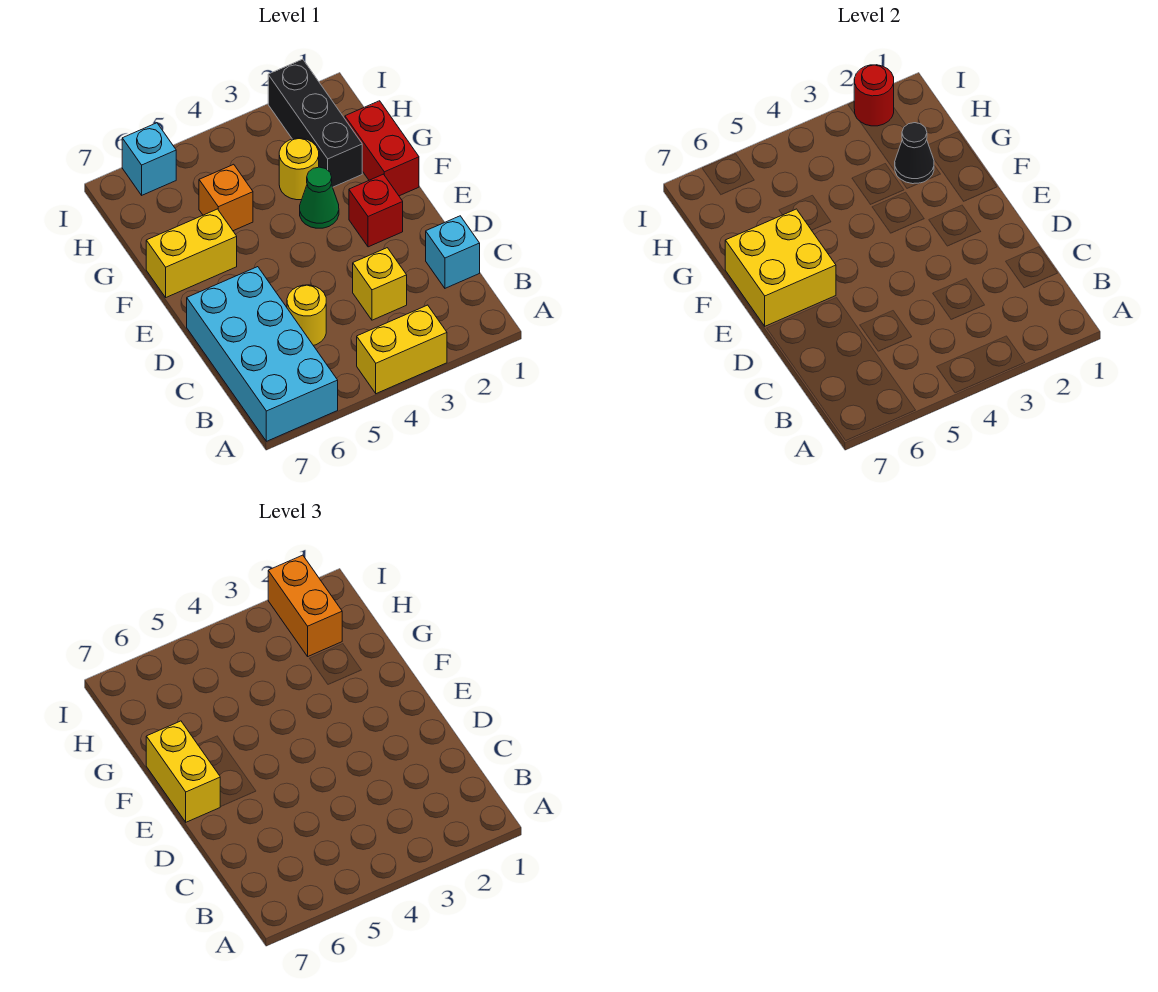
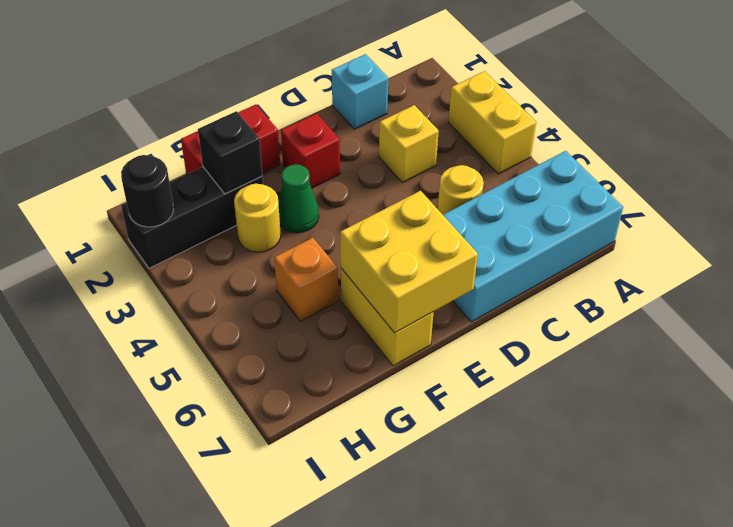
yellow 1x2 brick [146,721,220,822] -> none
black 1x1 cone [895,123,934,184] -> black 1x1 brick [198,111,263,194]
orange 1x2 brick [268,555,342,656] -> none
red 1x1 round brick [854,65,894,126] -> black 1x1 round brick [121,155,174,227]
cyan 1x1 brick [122,123,176,195] -> none

